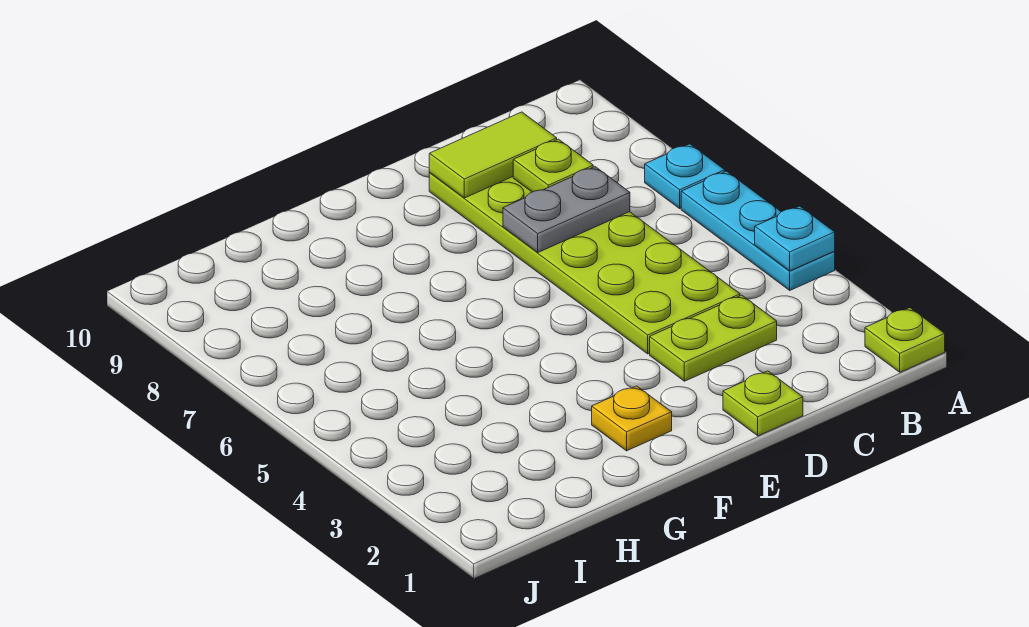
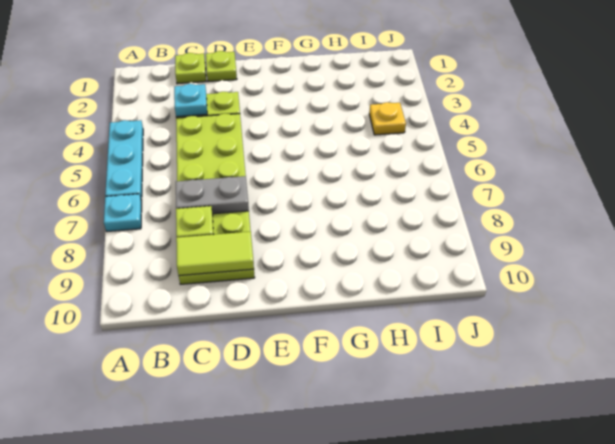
lime 1x1 plate [865,308,945,372] -> lime 1x1 plate moved to [175,53,206,84]
cyan 1x1 plate [755,206,835,271] -> cyan 1x1 plate moved to [174,84,207,117]
yellow 1x1 plate [592,386,672,451] -> yellow 1x1 plate moved to [369,102,406,135]

